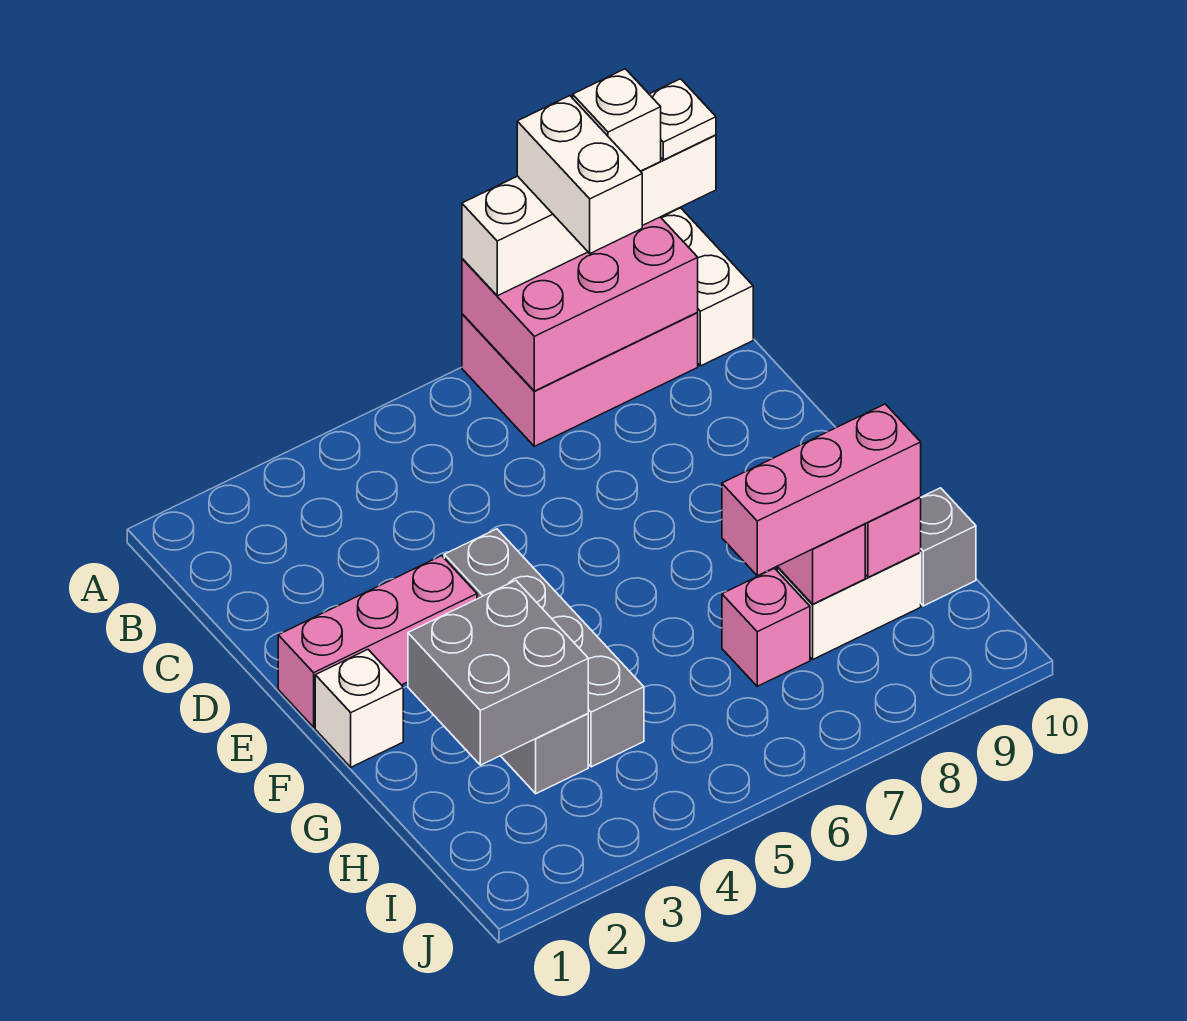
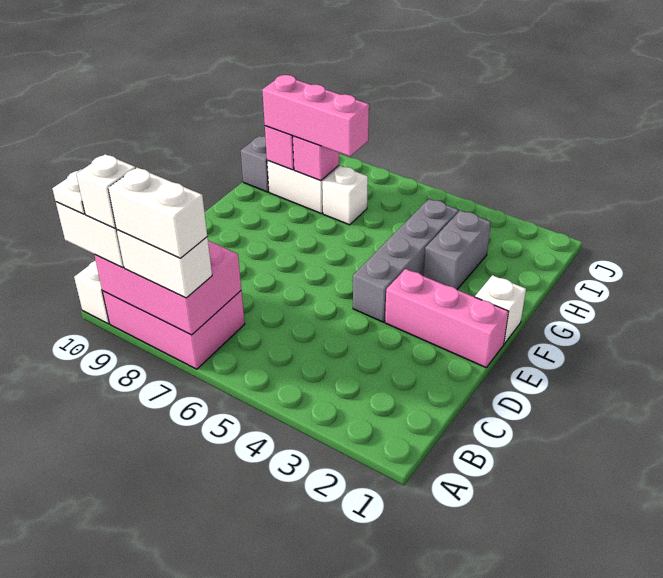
white 1x2 brick [517,96,642,253] -> white 1x2 brick turned to [108,168,207,258]
grey 2x2 brick [408,580,588,765] -> none
pink 1x1 brick [722,568,810,686] -> white 1x1 brick [322,166,368,225]

